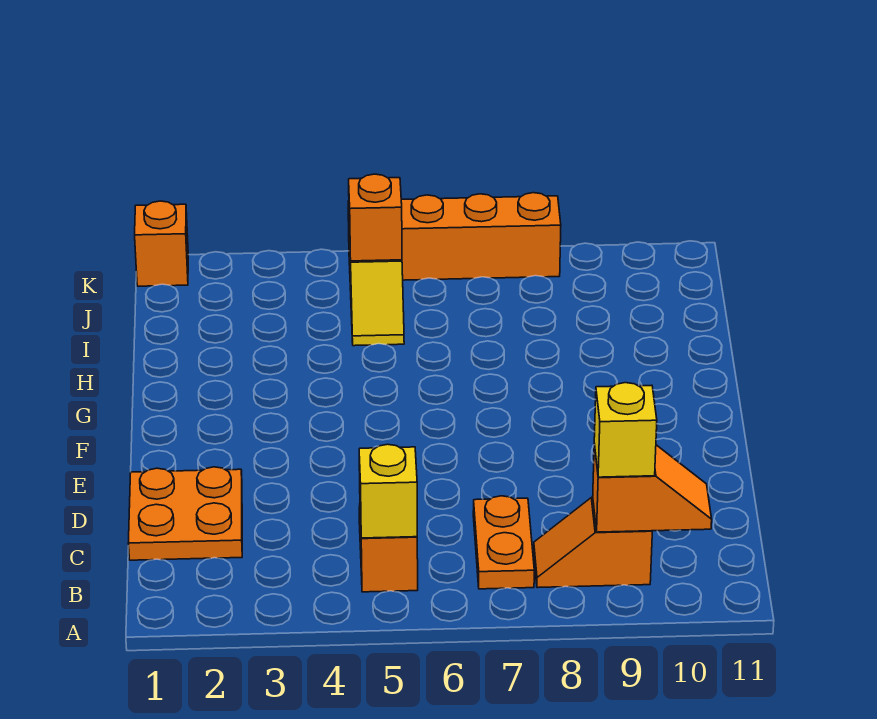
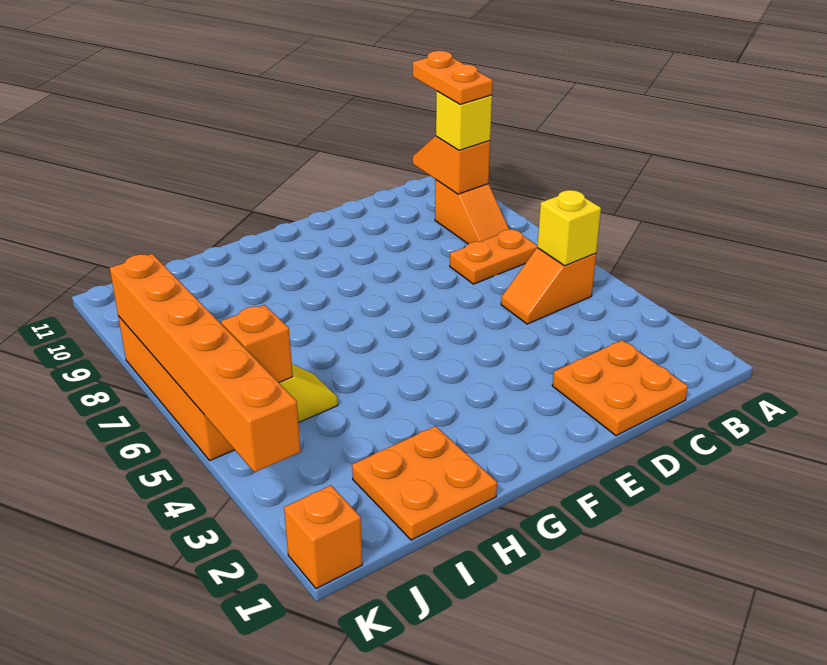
none -> orange 1x2 plate [413,51,493,104]
none -> orange 2x2 plate [352,426,497,540]
none -> orange 1x6 brick [110,254,301,472]

